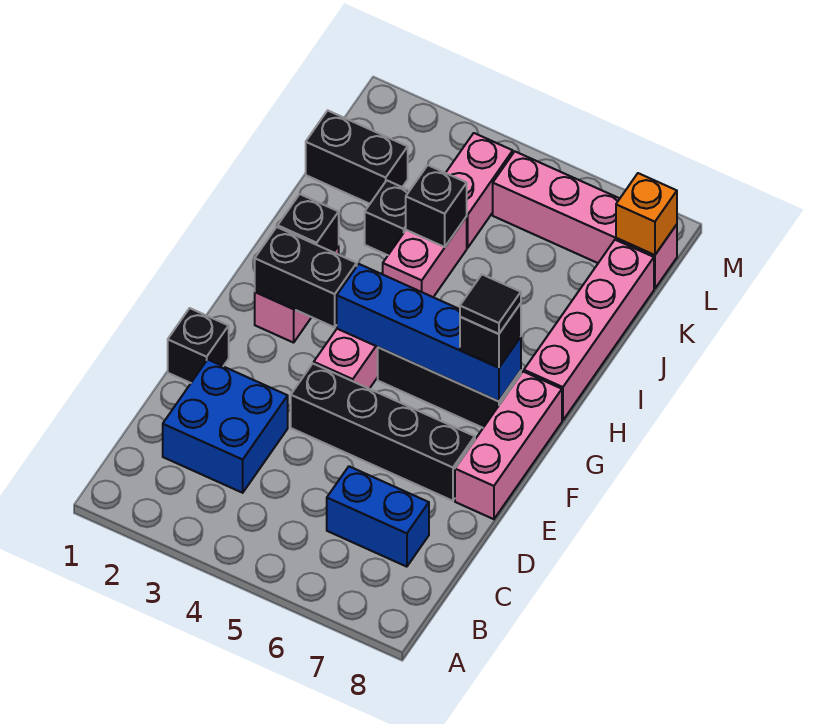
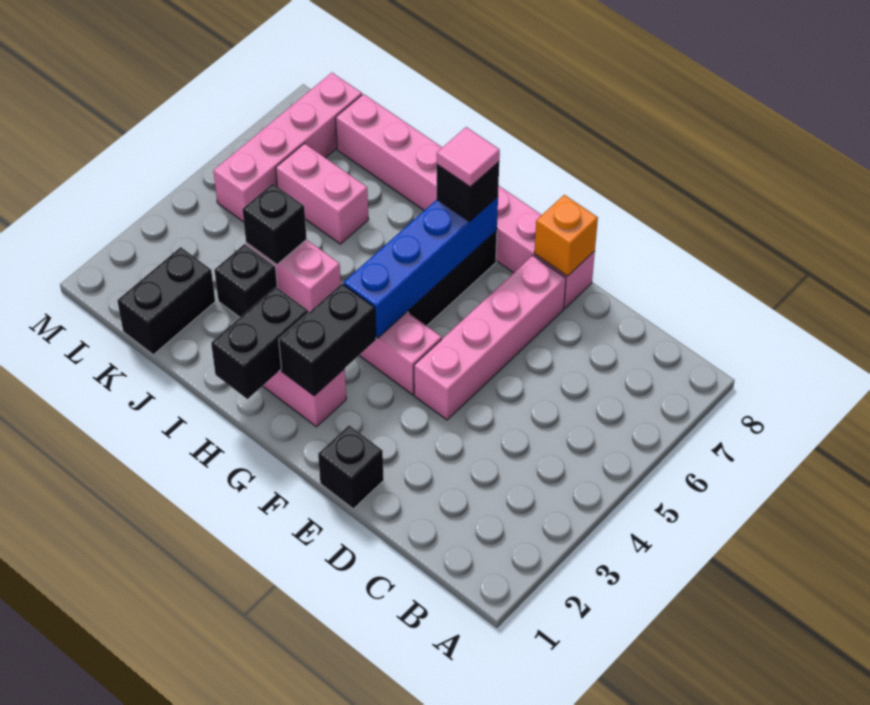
blue 2x2 brick [163,360,288,493] -> none
blue 1x2 brick [327,466,429,567] -> none
black 1x4 brick [291,364,475,501] -> pink 1x4 brick [414,256,566,420]
black 1x1 tile [460,275,521,334] -> pink 1x1 tile [437,127,500,187]
black 1x1 brick [278,194,339,252] -> black 1x2 brick [211,287,308,399]
pink 1x2 brick [446,133,513,248] -> pink 1x2 brick moved to [276,143,369,244]
orange 1x1 brick [616,173,677,255] -> orange 1x1 brick moved to [534,195,598,276]

